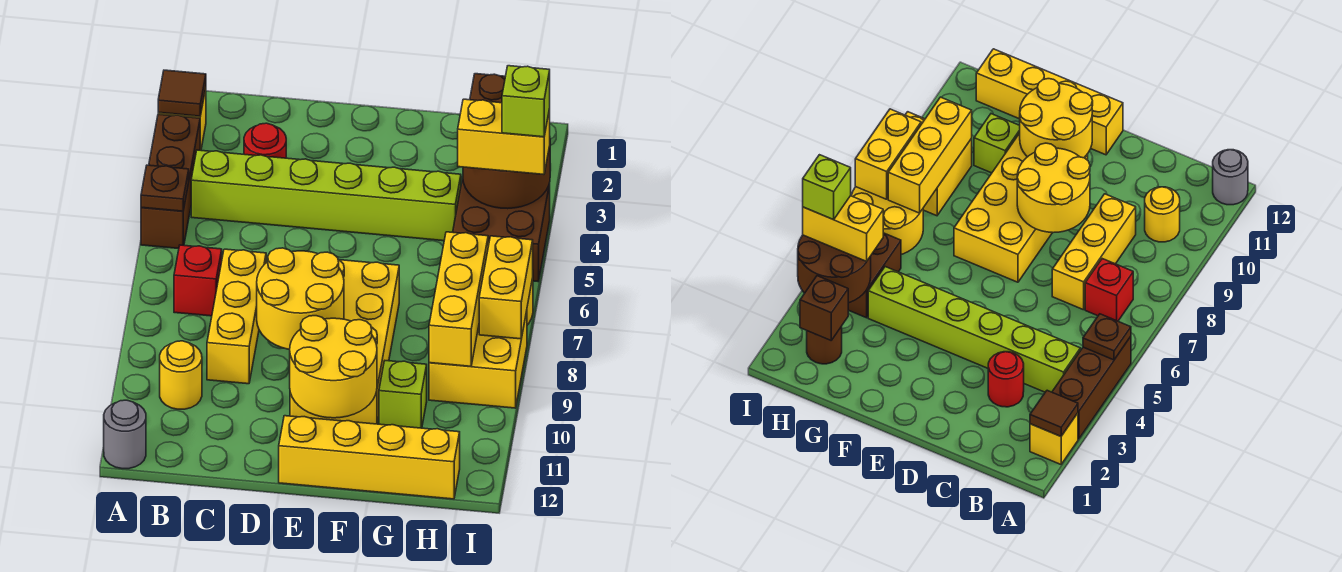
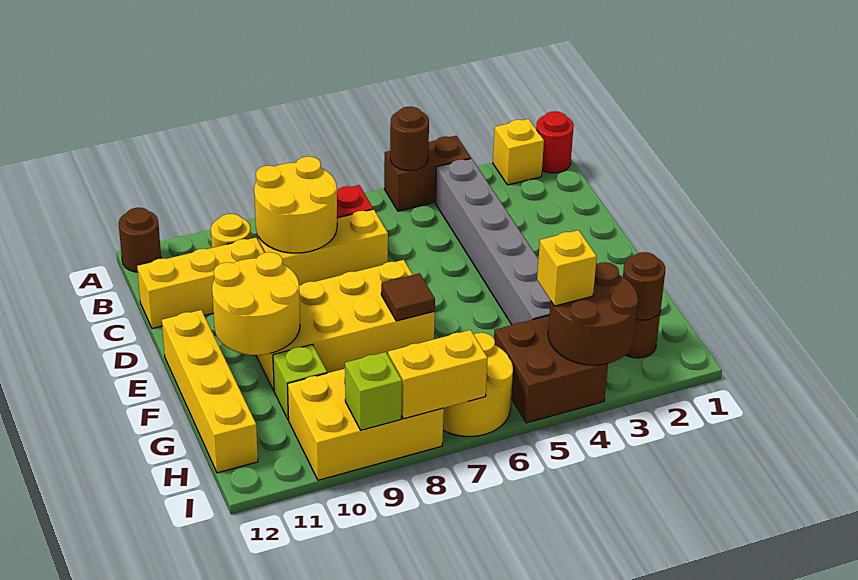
brown 1x1 tile [158,70,206,116] -> brown 1x1 tile moved to [381,273,435,321]
brown 1x3 brick [141,114,200,249] -> brown 1x2 brick [384,136,471,211]
brown 1x1 plate [141,165,189,211] -> brown 1x1 round brick [390,107,429,171]
grey 1x1 round brick [104,400,146,469] -> brown 1x1 round brick [119,208,161,272]
lime 1x6 brick [191,150,461,241] -> grey 1x6 brick [435,159,551,325]
red 1x1 round brick [244,123,286,158] -> red 1x1 round brick moved to [536,111,574,173]
yellow 2x2 round brick [257,248,344,350] -> yellow 2x2 round brick moved to [254,156,337,253]
brown 1x1 brick [470,74,505,103] -> brown 1x1 round brick [623,252,665,320]
yellow 1x2 brick [458,99,550,174] -> yellow 1x1 brick [537,230,597,306]
yellow 1x3 brick [429,232,488,366] -> yellow 1x3 brick moved to [137,238,264,329]
yellow 2x2 brick [429,311,527,408] -> yellow 2x3 brick [287,369,444,480]
lime 1x1 brick [502,66,550,137] -> lime 1x1 brick moved to [345,352,402,430]

